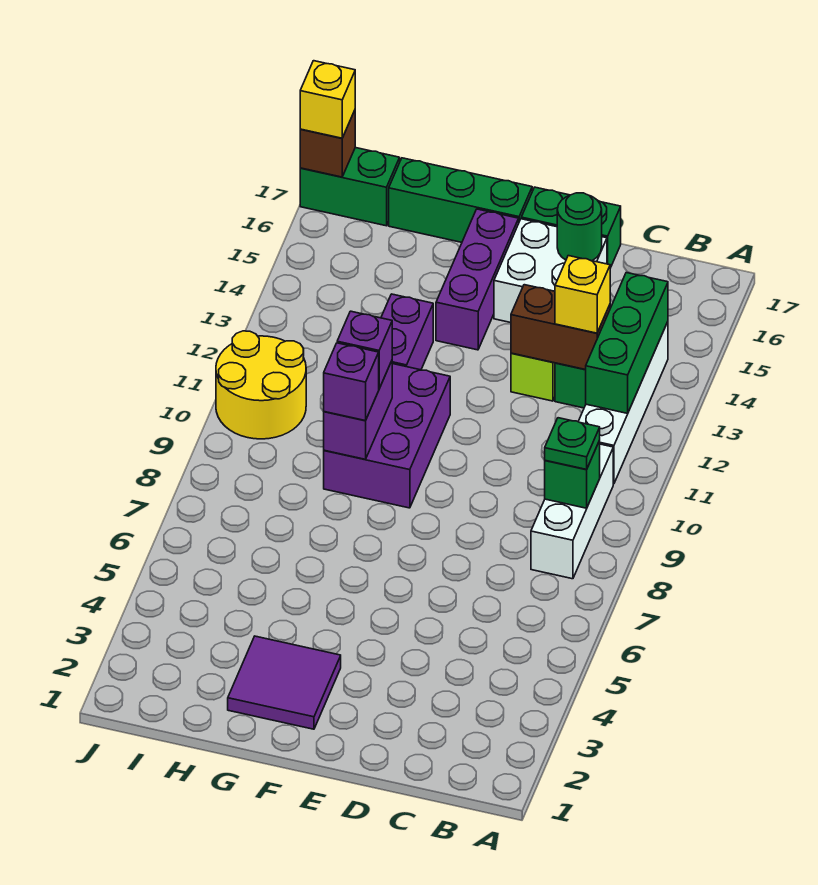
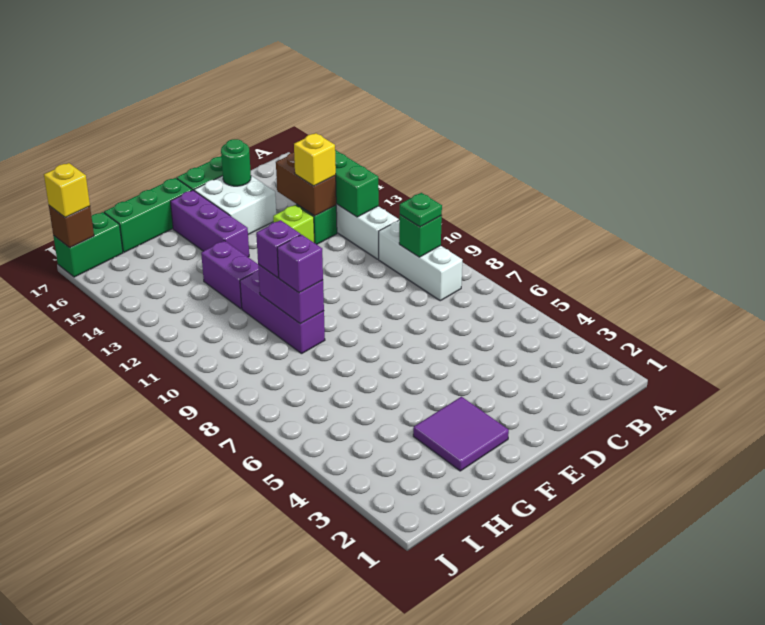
brown 1x2 brick [511,285,610,370] -> brown 1x2 brick turned to [276,152,336,216]
purple 2x3 brick [324,364,450,508] -> purple 1x3 brick [240,270,325,354]
yellow 2x2 round brick [216,331,306,439] -> none

